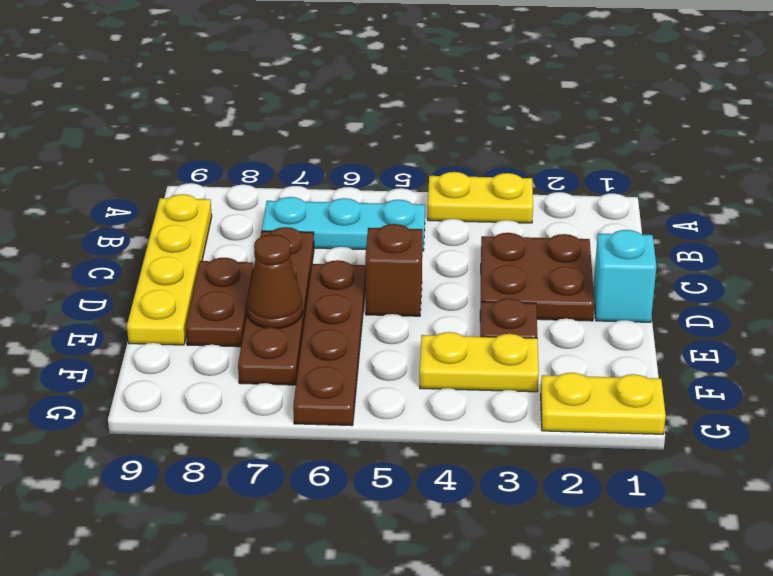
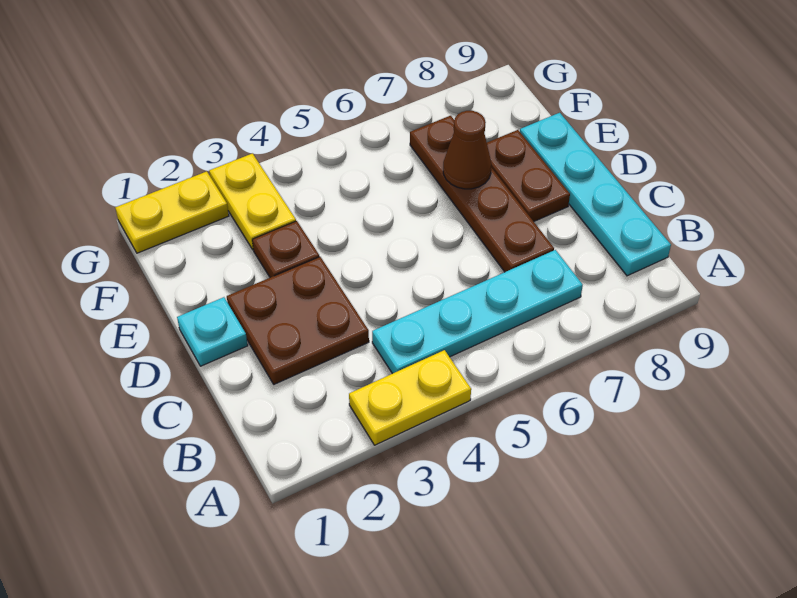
cyan 1x3 plate [262,197,425,251] -> cyan 1x4 plate [372,250,583,374]
yellow 1x4 plate [127,194,212,345] -> cyan 1x4 plate [520,113,671,276]
cyan 1x1 brick [593,230,657,322] -> cyan 1x1 plate [177,297,248,366]
brown 1x1 brick [365,224,423,316] -> none
brown 1x4 plate [293,260,365,426] -> none
yellow 1x2 plate [420,332,539,392] -> yellow 1x2 plate turned to [209,153,296,250]

